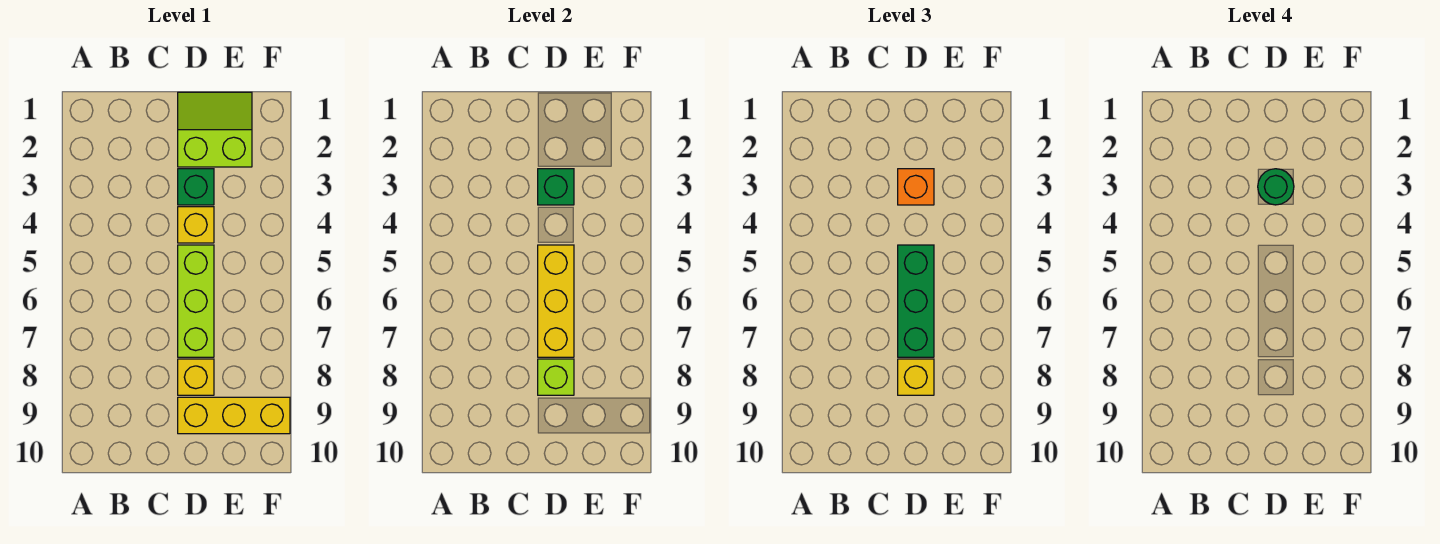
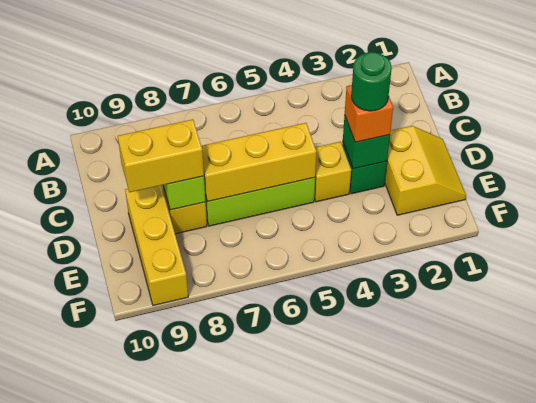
lime 2x2 slope [178,92,252,167] -> yellow 2x2 slope [385,126,466,215]
green 1x3 brick [898,245,934,357] -> none
yellow 1x1 brick [898,359,934,395] -> yellow 1x2 brick [118,119,204,192]

